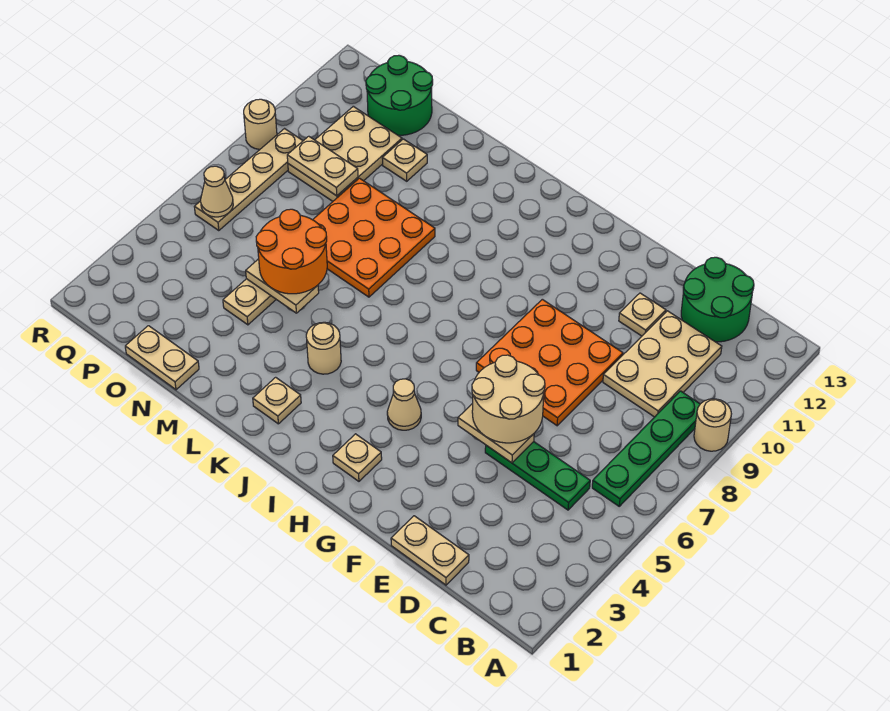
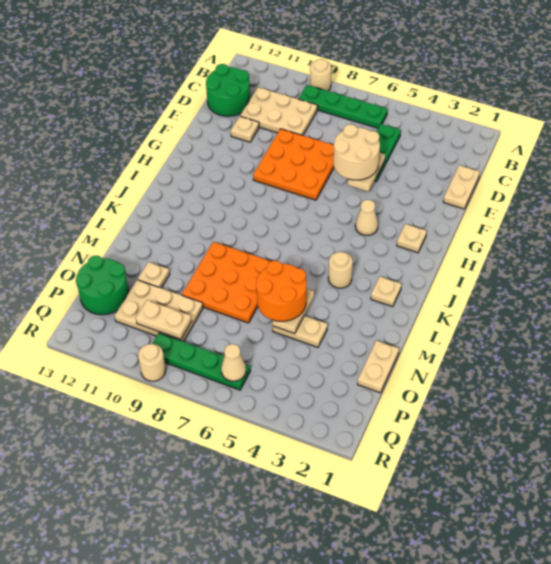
tan 1x2 plate [287,136,358,196] -> tan 1x2 plate turned to [136,300,191,339]
tan 1x4 plate [195,129,303,231] -> green 1x4 plate [152,333,250,390]

